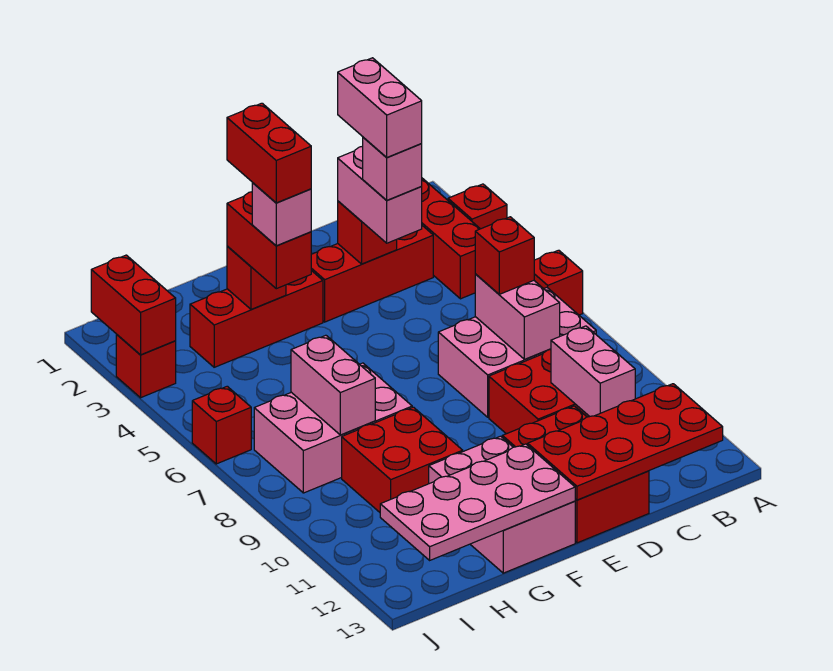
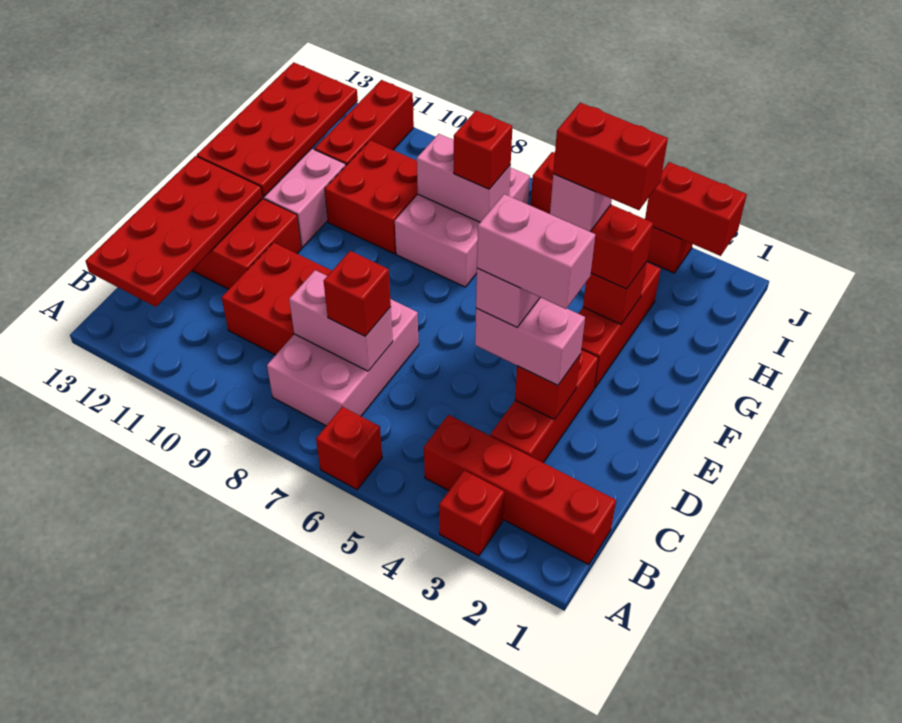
pink 1x2 brick [551,326,635,416] -> none
pink 2x4 plate [380,444,575,560] -> red 2x4 plate [197,62,358,197]
none -> red 1x1 brick [454,110,512,189]
none -> red 1x3 brick [315,80,414,165]

